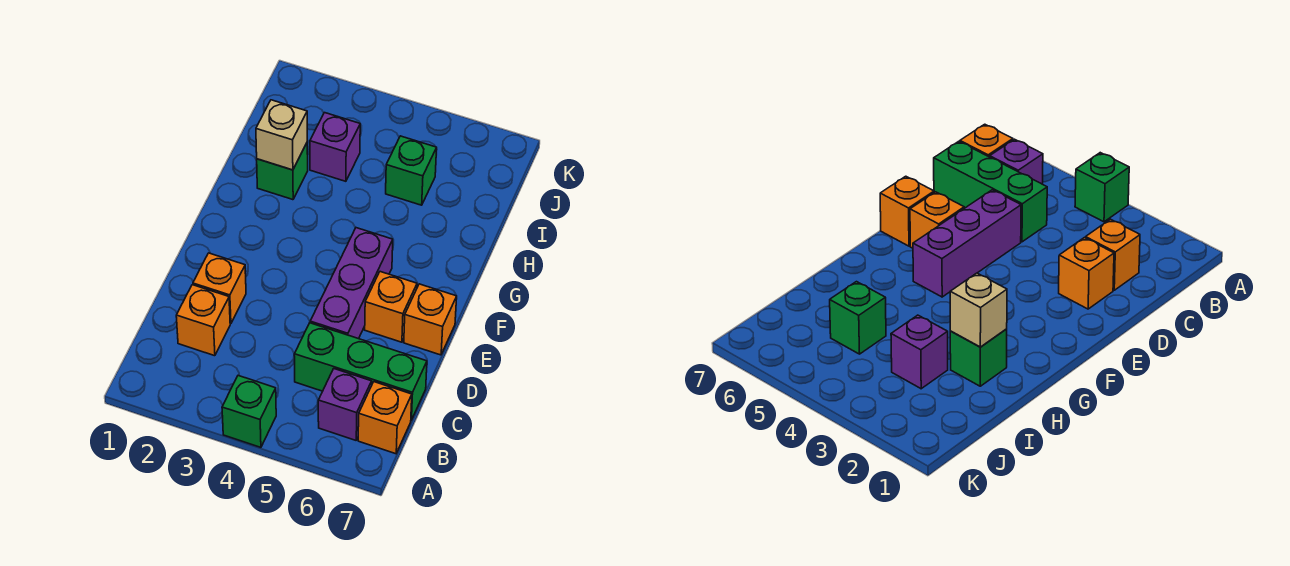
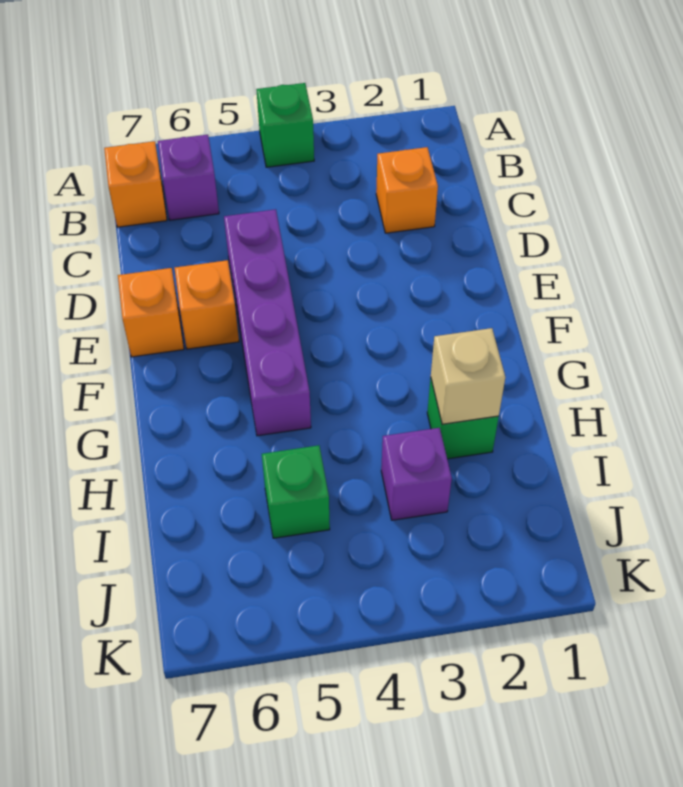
green 1x3 brick [294,323,427,420] -> none
orange 1x1 brick [193,253,246,324] -> none
purple 1x3 brick [310,228,393,339] -> purple 1x4 brick [224,209,311,436]

